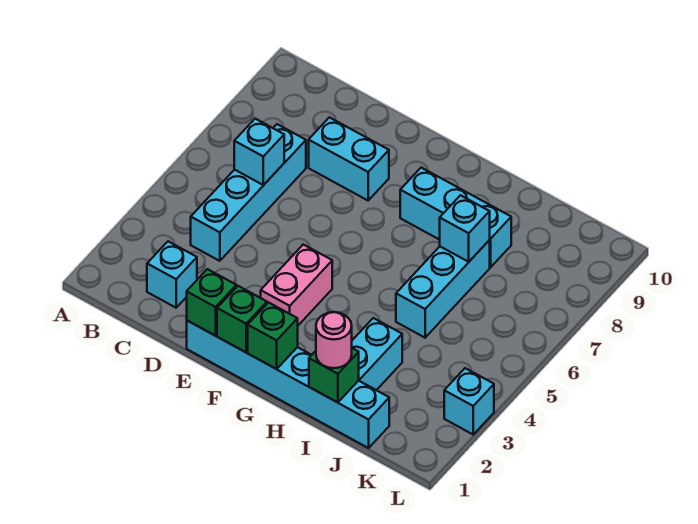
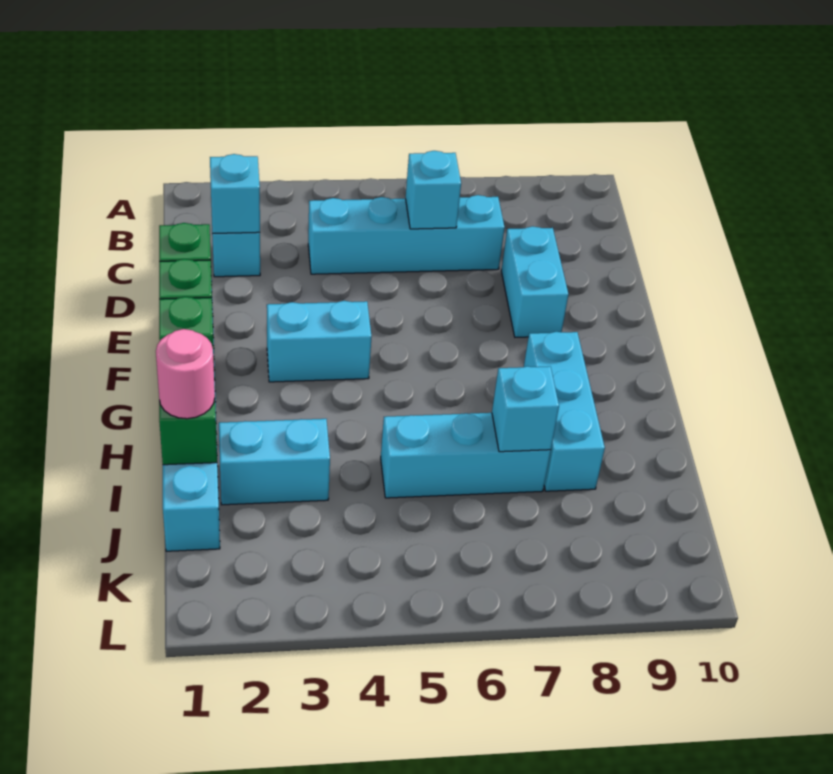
pink 1x2 brick [261,244,332,325] -> cyan 1x2 brick [267,301,372,382]
cyan 1x1 brick [444,368,494,434] -> cyan 1x1 brick moved to [210,154,260,234]

